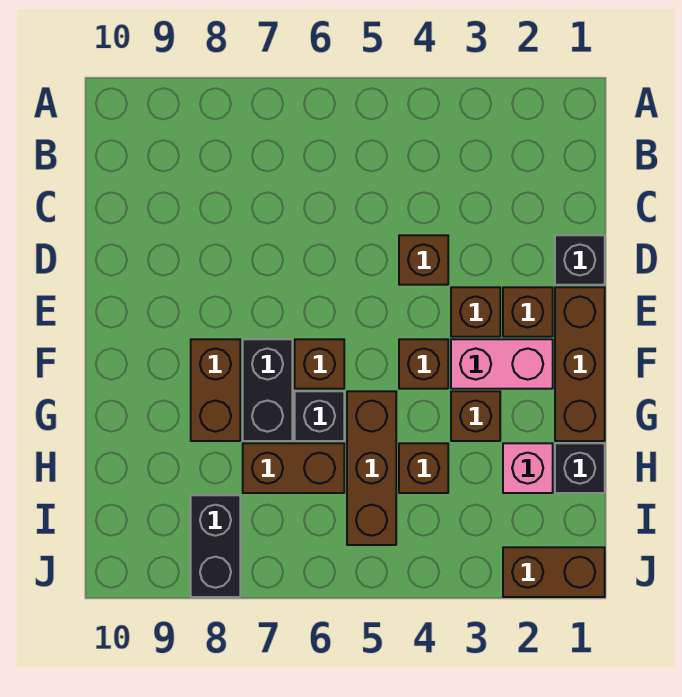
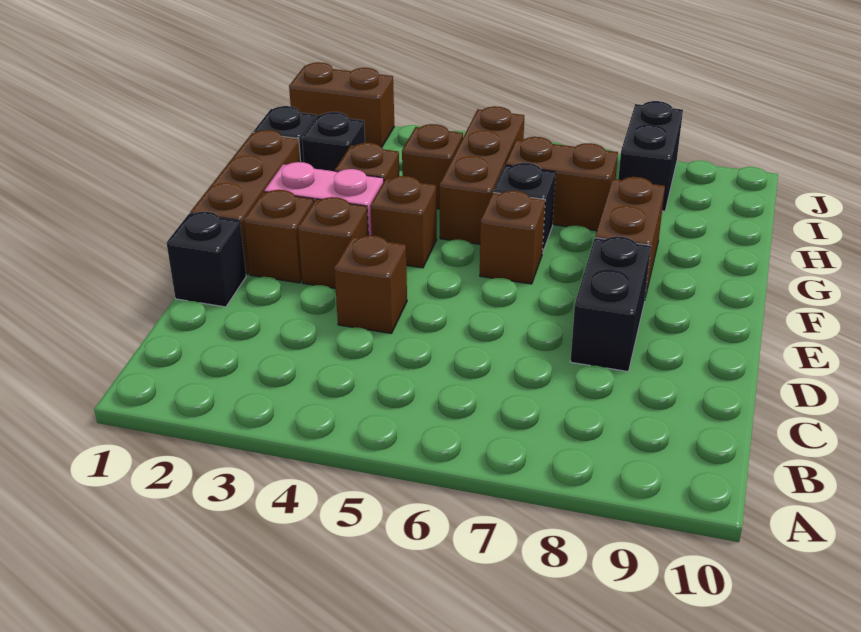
black 1x2 brick [243,339,292,441] -> black 1x2 brick moved to [570,236,651,371]
pink 1x1 brick [503,443,553,493] -> black 1x1 brick [302,112,365,171]

